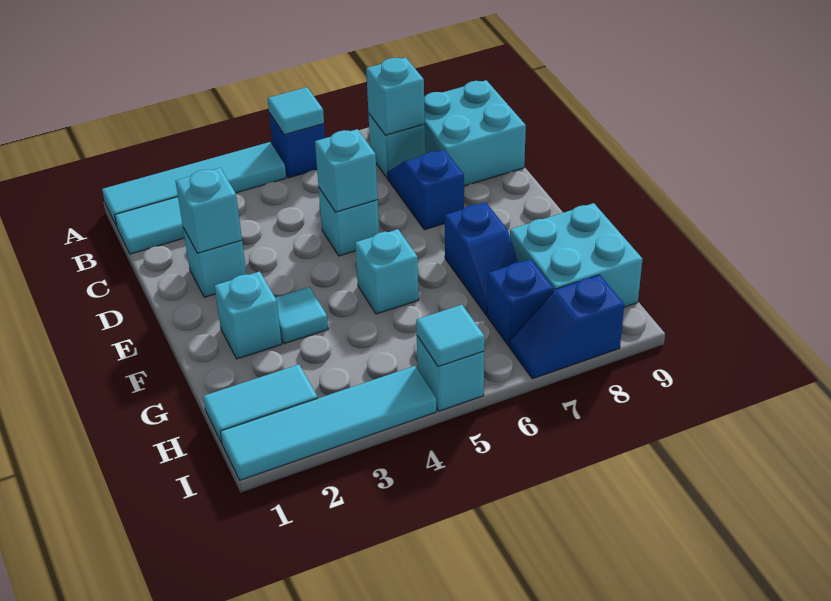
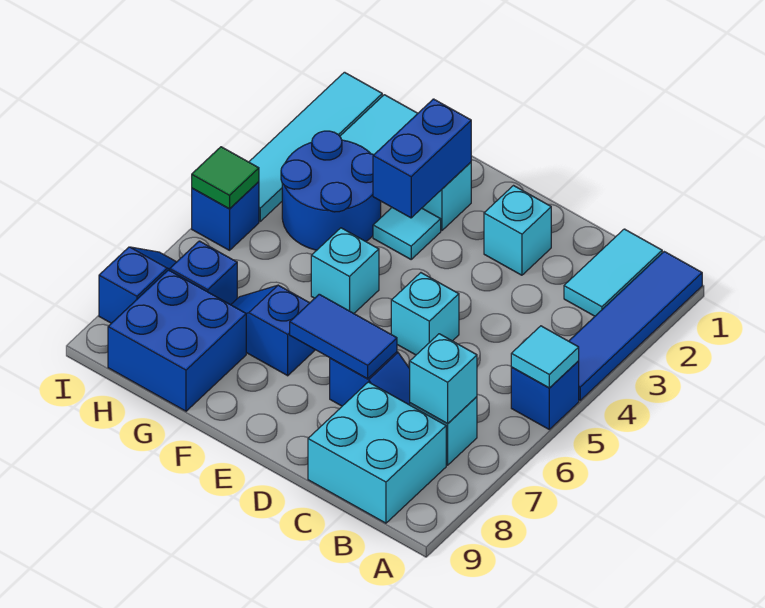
cyan 1x4 tile [102,142,286,226] -> blue 1x4 tile [569,252,702,400]
cyan 1x1 brick [176,168,242,253] -> none
cyan 1x1 brick [315,129,378,212] -> none
none -> blue 1x2 tile [290,294,397,379]
none -> blue 1x2 brick [373,99,471,218]
none -> blue 2x2 round brick [281,131,381,250]
cyan 2x2 brick [510,203,642,307] -> blue 2x2 brick [108,270,246,411]
cyan 1x1 brick [417,336,484,411] -> blue 1x1 brick [192,182,259,250]
cyan 1x1 tile [416,305,485,367] -> green 1x1 tile [192,147,259,209]

